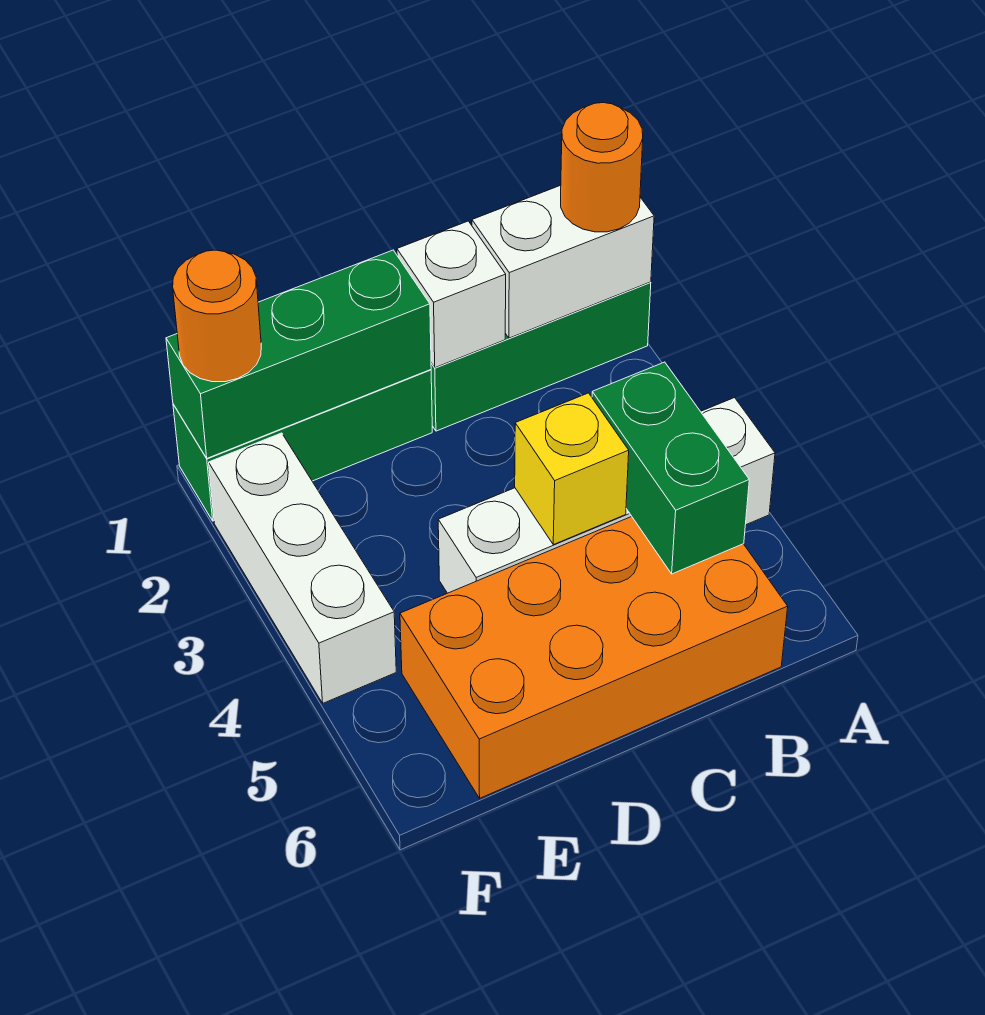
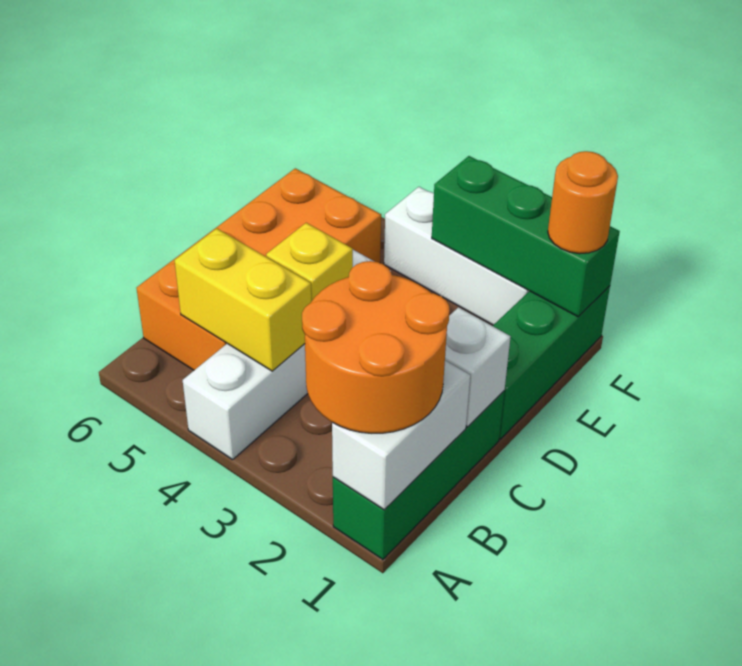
orange 1x1 round brick [561,103,643,232] -> orange 2x2 round brick [302,261,450,433]
green 1x2 brick [592,362,749,574] -> yellow 1x2 brick [174,228,311,371]
green 1x3 brick [166,250,431,458] -> green 1x3 brick turned to [432,156,620,317]

